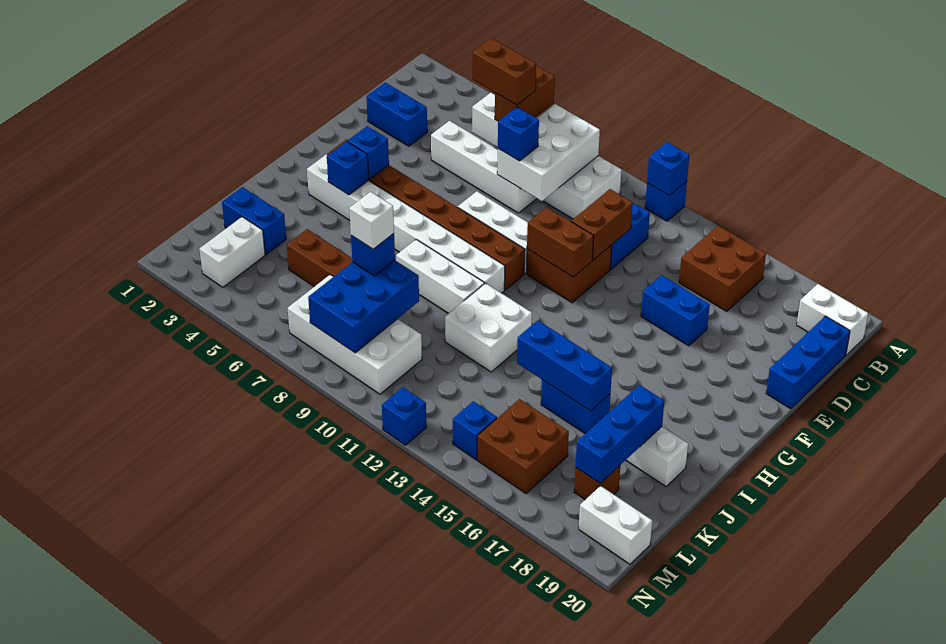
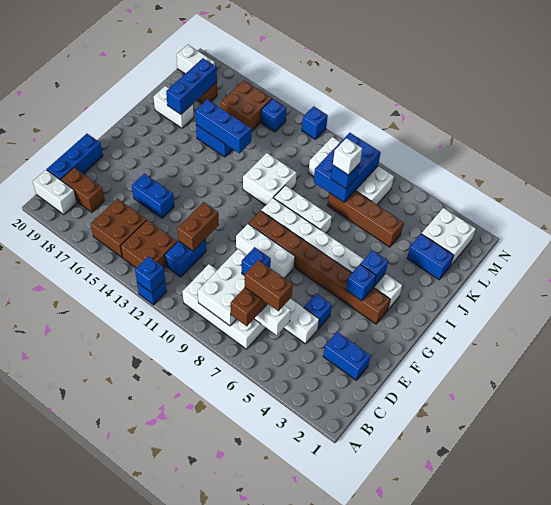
none -> blue 1x1 brick [304,294,332,329]
brown 2x2 brick [526,217,612,303] -> brown 2x2 brick moved to [120,220,177,268]
brown 1x2 brick [527,207,594,277] -> brown 1x2 brick moved to [61,168,105,212]
white 1x2 brick [200,217,265,287] -> white 2x2 brick [421,208,476,266]

